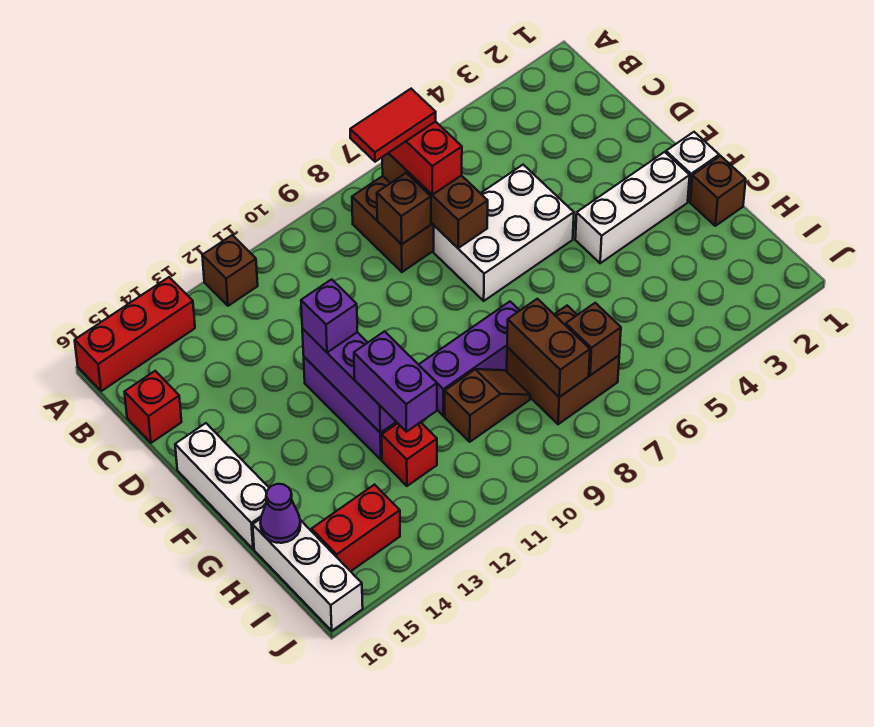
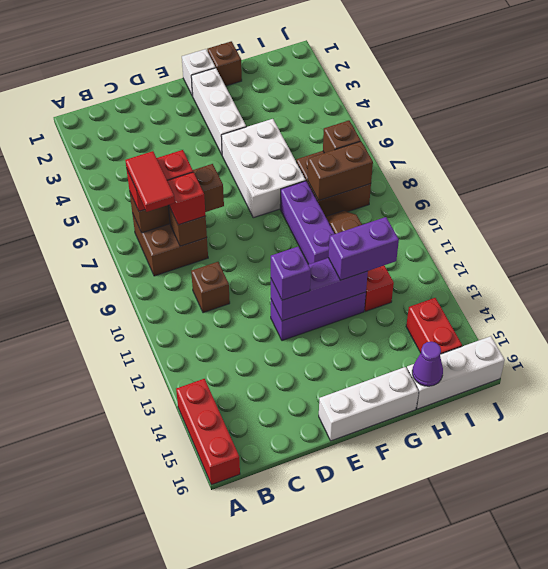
brown 1x1 brick [202,235,258,306] -> brown 1x1 brick moved to [191,262,230,313]
red 1x1 brick [124,371,182,443] -> red 1x1 brick moved to [167,172,206,225]
white 2x3 brick [434,165,574,301] -> white 2x3 brick moved to [221,119,306,218]

